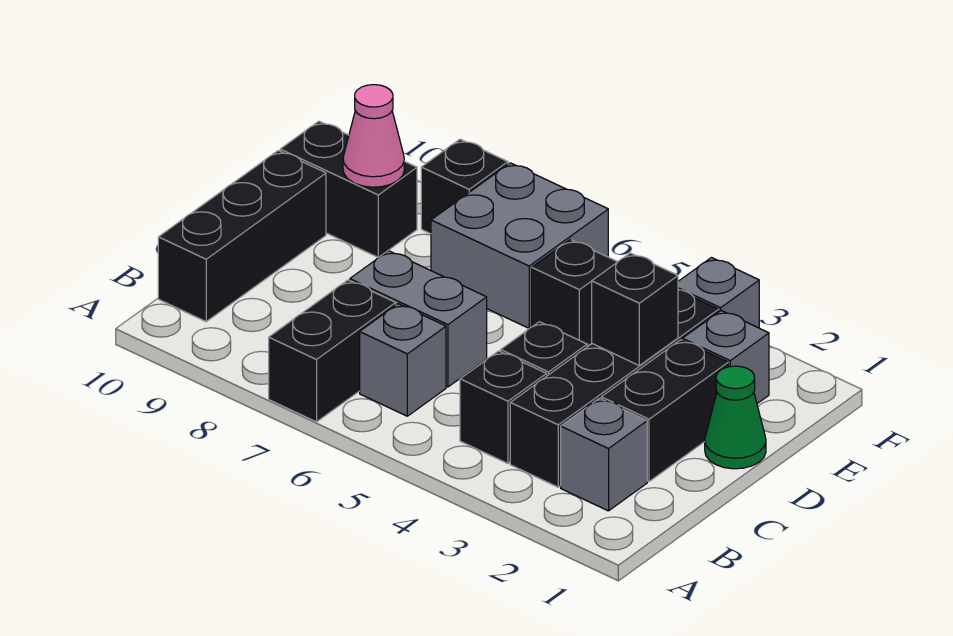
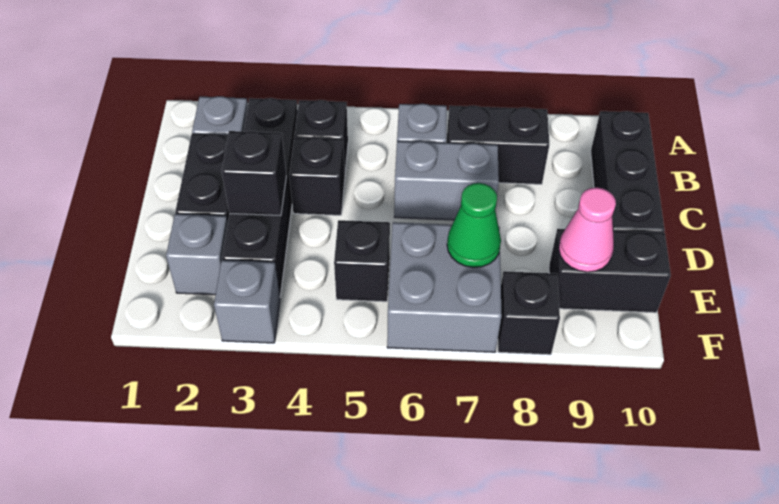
black 1x2 brick [269,280,396,422] -> black 1x2 brick turned to [446,105,549,184]
green 1x1 cone [705,366,766,469] -> green 1x1 cone moved to [447,183,501,268]

